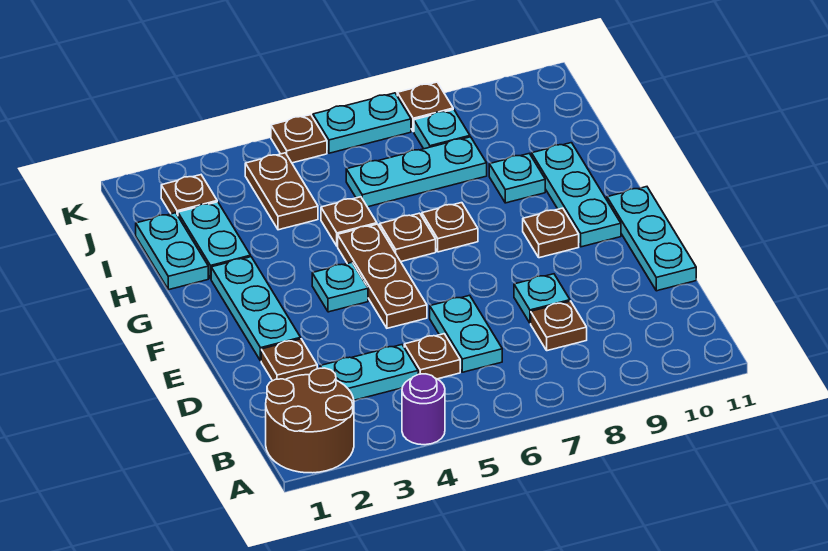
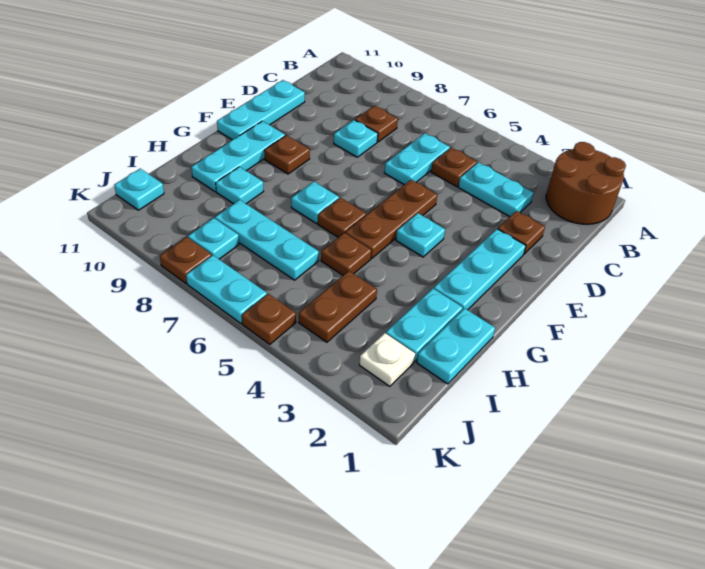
purple 1x1 round brick [402,374,445,445] -> none
brown 1x1 plate [422,203,478,252] -> cyan 1x1 plate [291,182,339,223]
brown 1x1 plate [161,175,217,215] -> white 1x1 plate [359,333,415,386]
none -> cyan 1x1 plate [114,169,164,210]

